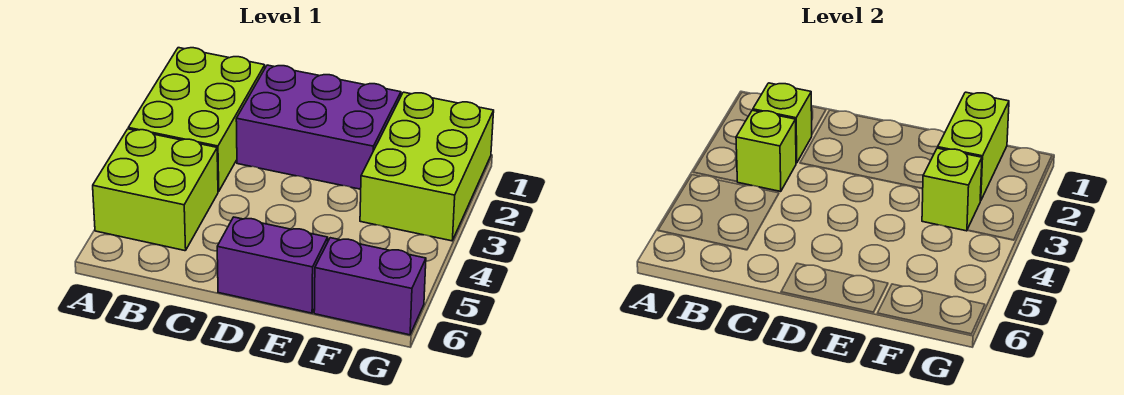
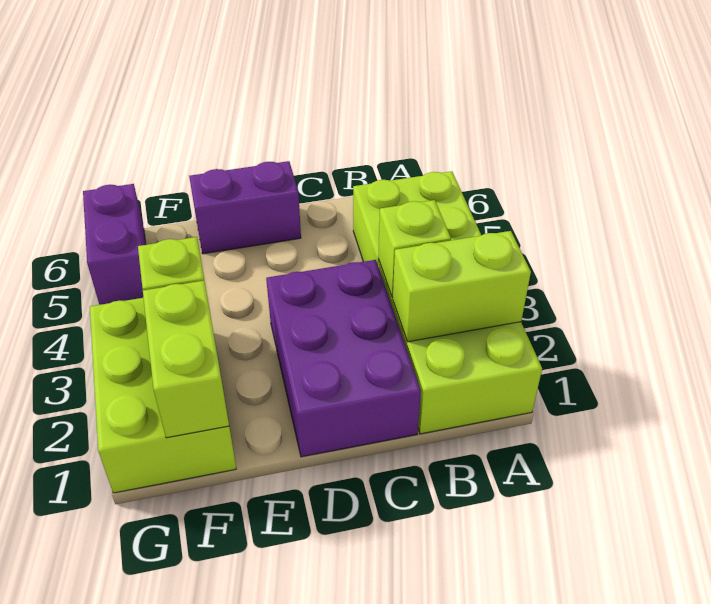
lime 1x1 brick [753,83,812,163] -> lime 1x2 brick [393,231,531,342]
purple 2x3 brick [236,65,401,189] -> purple 2x3 brick turned to [266,260,421,457]
purple 1x2 brick [314,238,426,335] -> purple 1x2 brick turned to [83,184,146,305]

